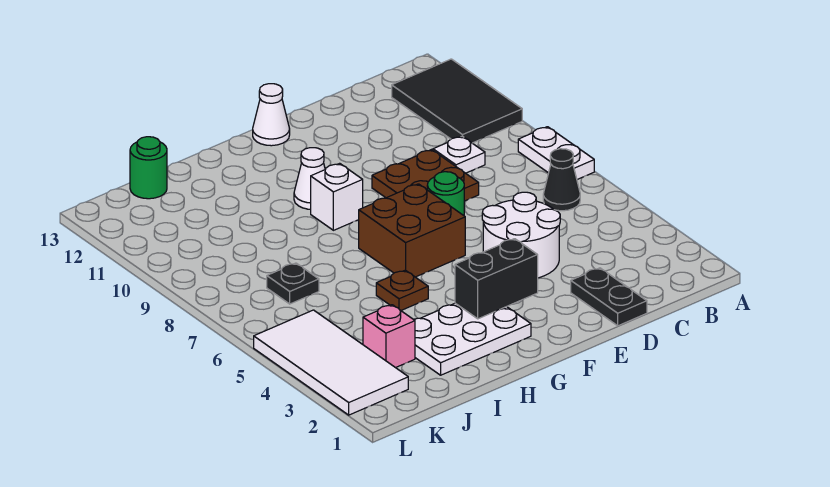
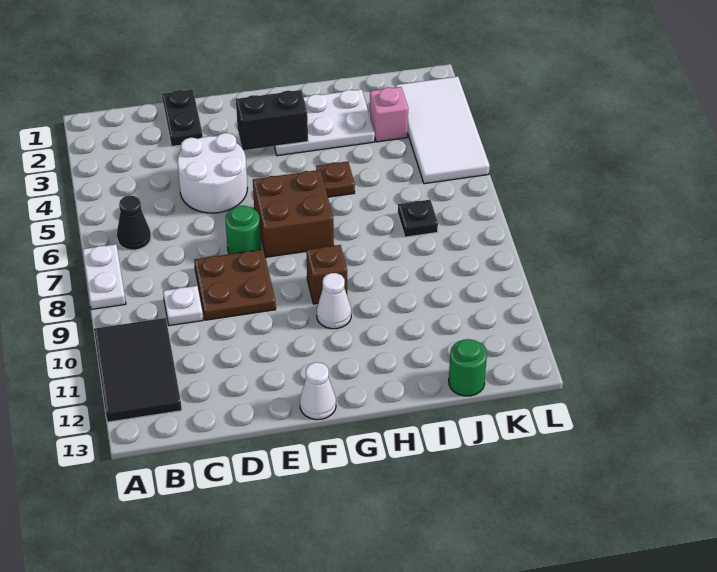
white 1x1 brick [311,163,363,230] -> brown 1x1 brick [306,245,347,304]

